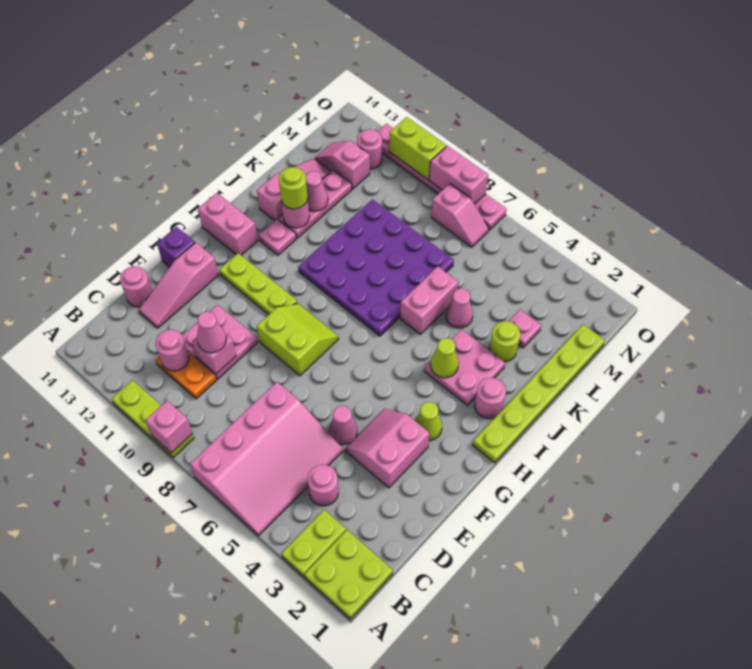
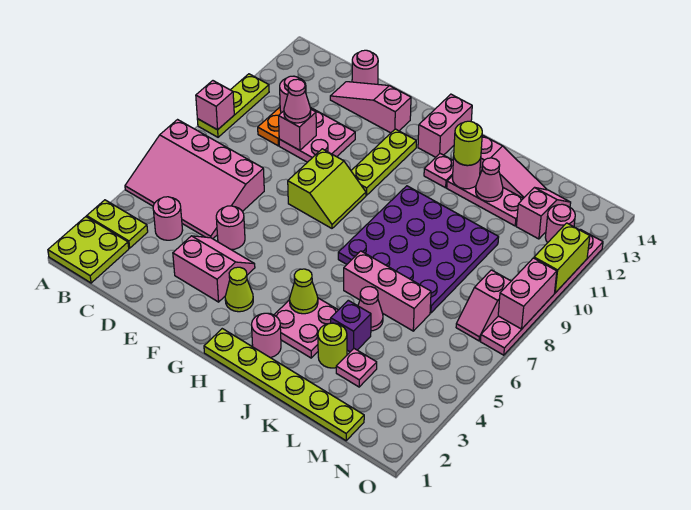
pink 1x1 cone [329,406,357,445] -> pink 1x1 round brick [216,206,245,250]
purple 1x1 brick [157,227,195,267] -> purple 1x1 brick moved to [331,300,371,352]
pink 1x2 brick [400,266,458,334] -> pink 1x3 brick [344,251,431,331]

